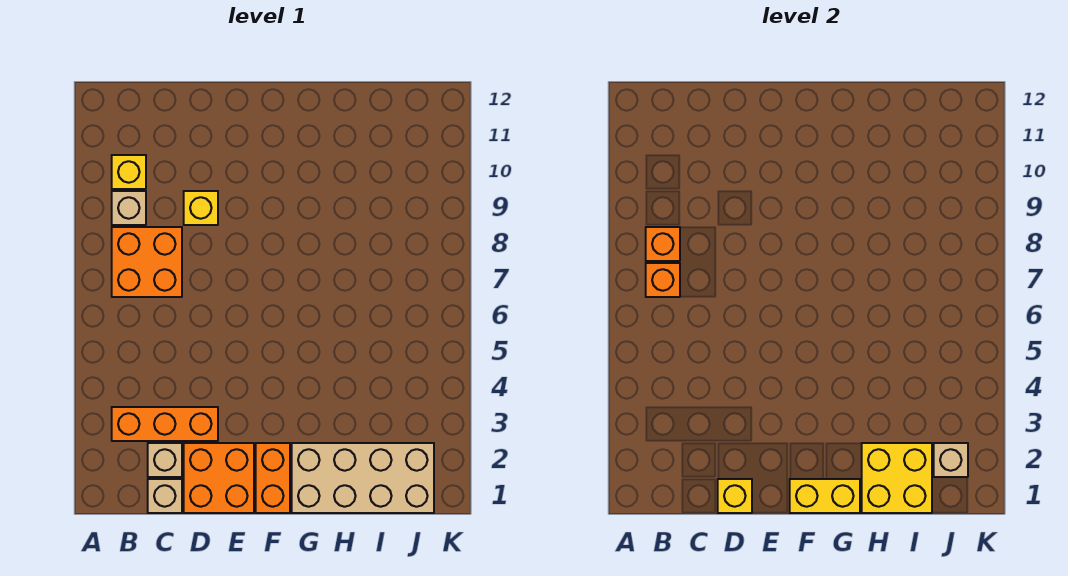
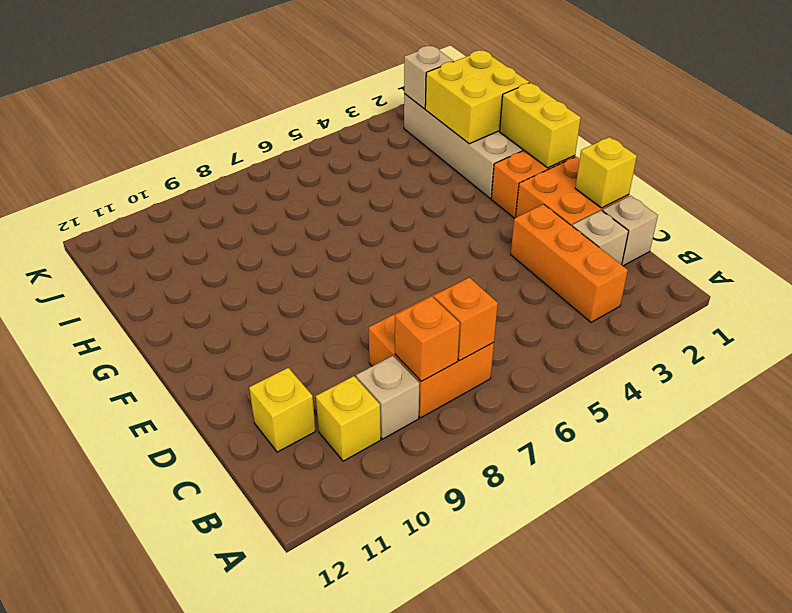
yellow 1x1 brick [184,191,218,225] -> yellow 1x1 brick moved to [249,368,316,452]

